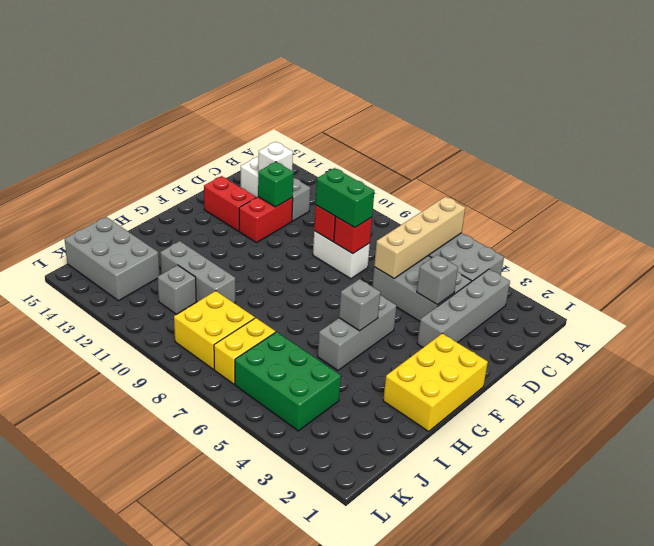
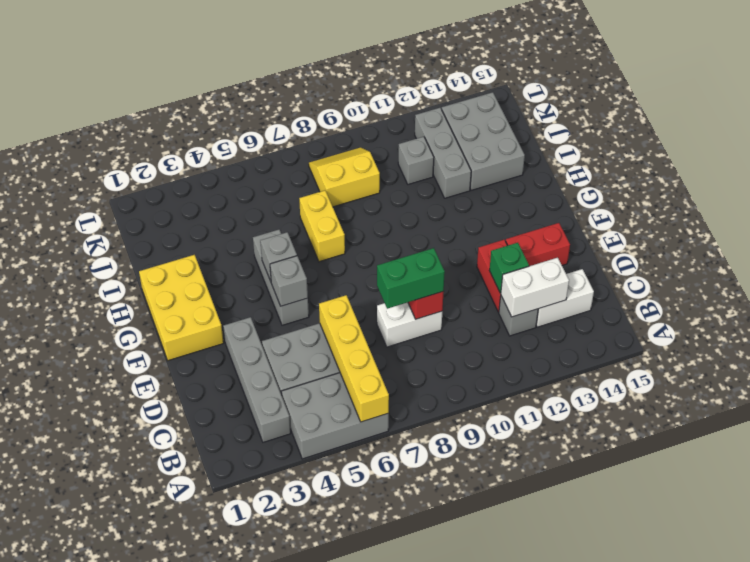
tan 1x4 brick [374,197,465,278] -> yellow 1x4 brick [319,295,389,422]
white 1x1 brick [258,142,293,171] -> white 1x2 brick [501,258,569,317]
grey 1x1 brick [417,255,458,305] -> grey 1x1 brick moved to [270,256,308,306]
red 1x1 brick [334,217,372,254] -> none
grey 1x3 brick [160,241,235,303] -> grey 1x3 brick turned to [415,108,471,198]
green 2x3 brick [235,332,341,431] -> none
yellow 1x2 brick [214,318,276,384] -> yellow 1x2 brick moved to [299,191,345,262]
yellow 2x2 brick [174,291,255,370] -> yellow 2x2 slope [309,147,380,207]
grey 2x3 brick [65,217,159,301] -> grey 2x3 brick turned to [442,92,525,190]

